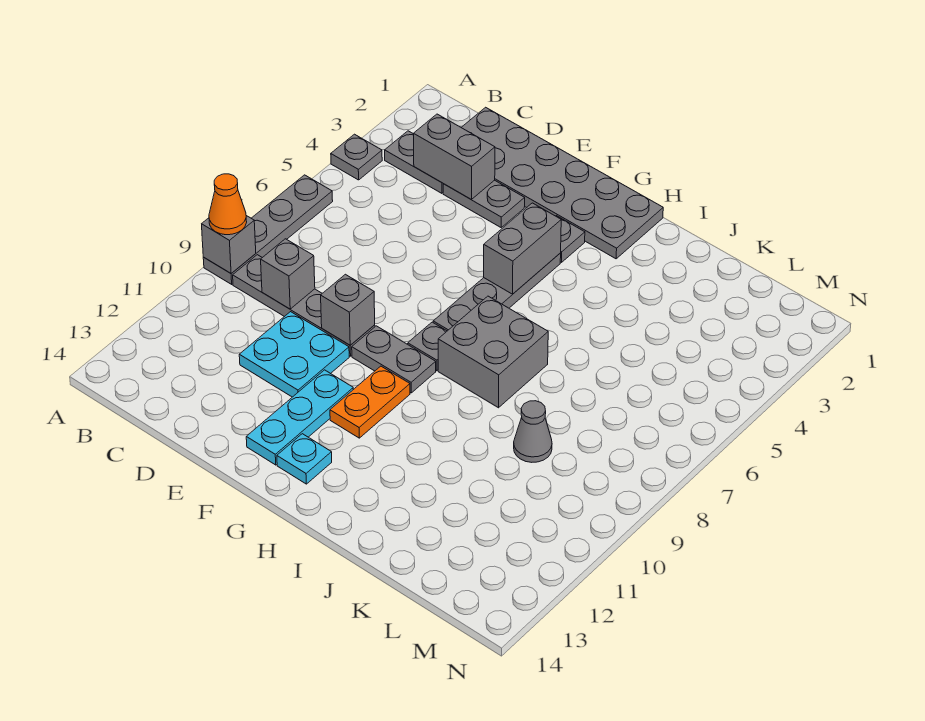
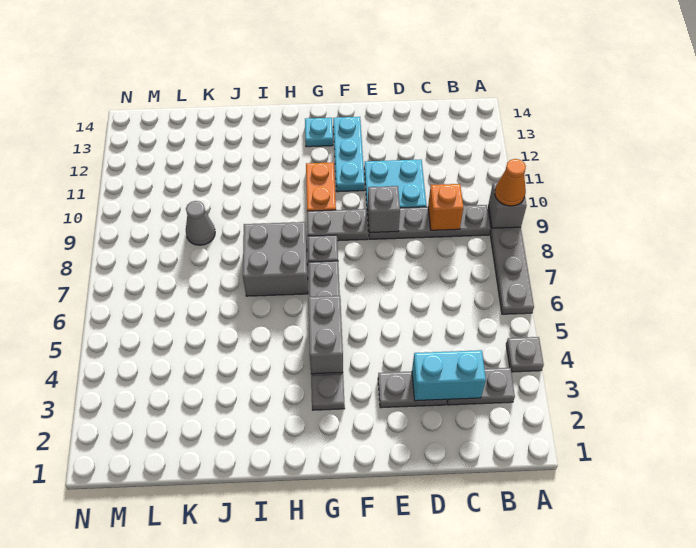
grey 2x6 plate [461,107,663,259] -> none
grey 1x2 brick [414,114,495,199] -> cyan 1x2 brick [412,350,486,401]
grey 1x1 brick [261,239,315,309] -> orange 1x1 brick [428,184,463,230]

